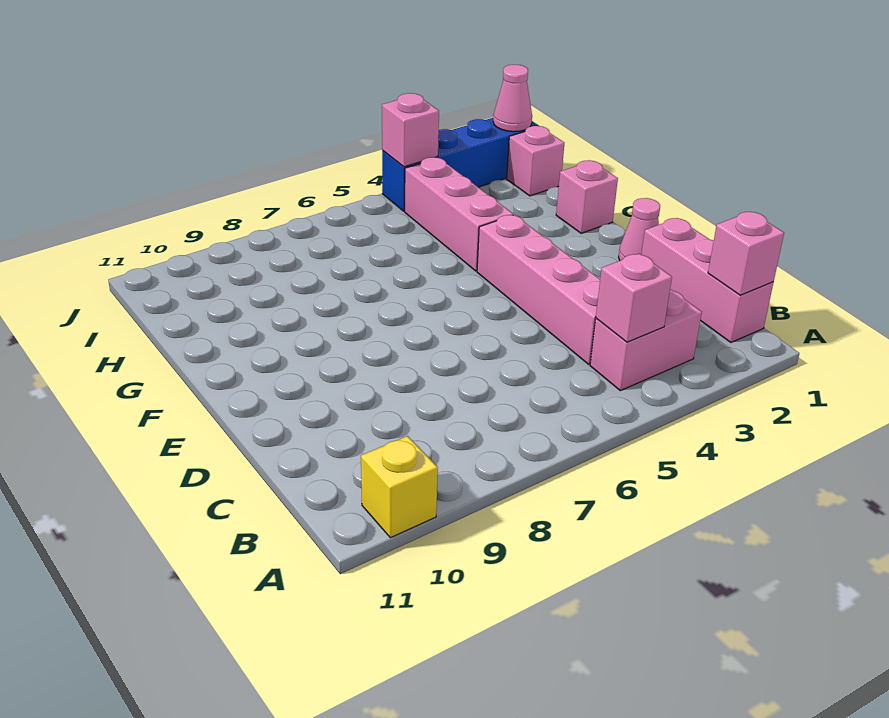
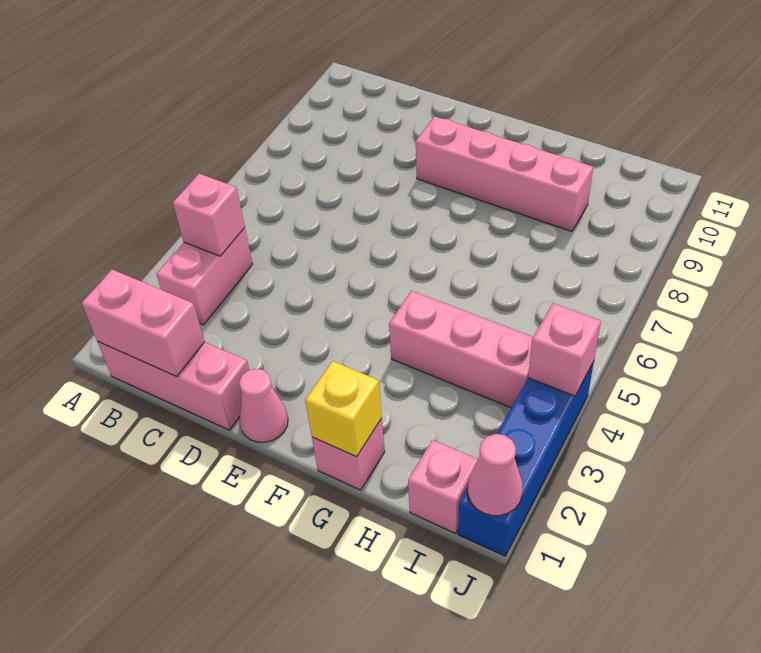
yellow 1x1 brick [361,436,438,538] -> yellow 1x1 brick moved to [305,361,382,457]
pink 1x1 brick [708,212,784,295] -> pink 1x2 brick [82,270,205,376]
pink 1x4 brick [477,215,600,364] -> pink 1x4 brick moved to [416,116,593,231]

